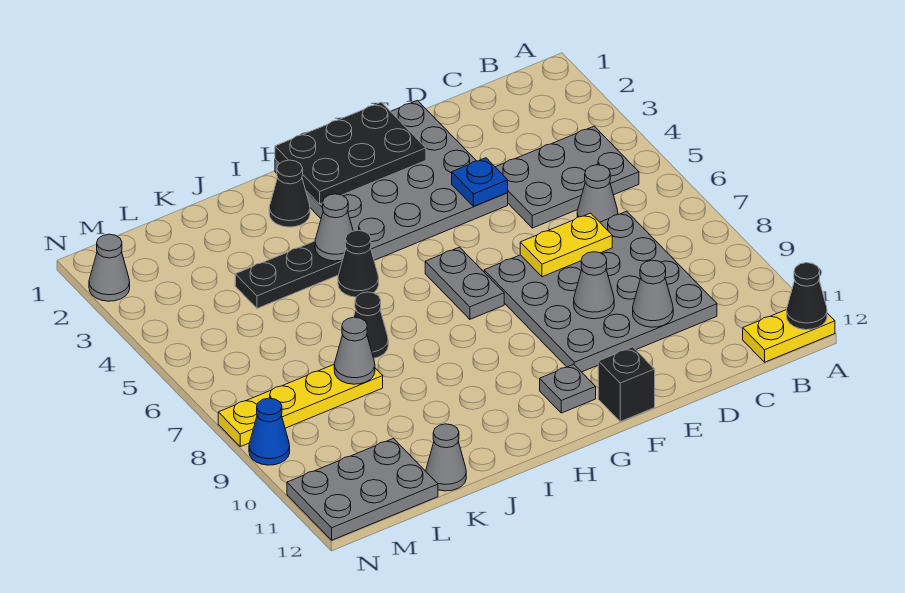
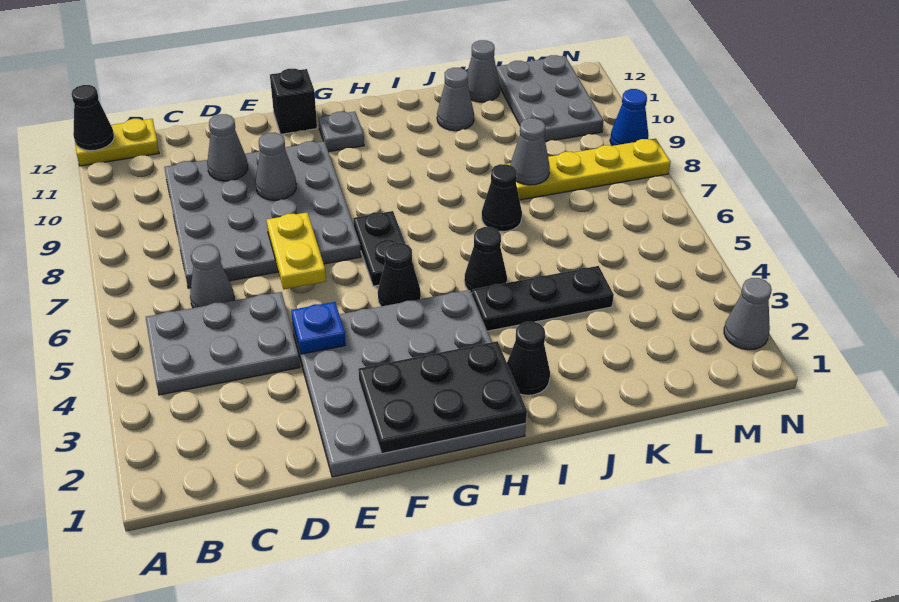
yellow 1x2 plate [520,213,612,277] -> yellow 1x2 plate turned to [267,212,326,289]
none -> black 1x1 cone [378,243,421,306]
grey 1x2 plate [425,247,504,319] -> black 1x2 plate [353,211,414,286]
grey 1x1 cone [315,194,353,261] -> grey 1x1 cone moved to [437,68,474,131]
grey 2x3 plate [287,439,438,540] -> grey 2x3 plate turned to [496,55,604,142]

